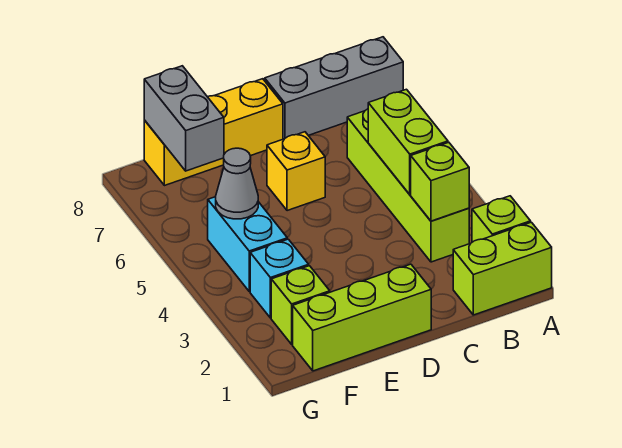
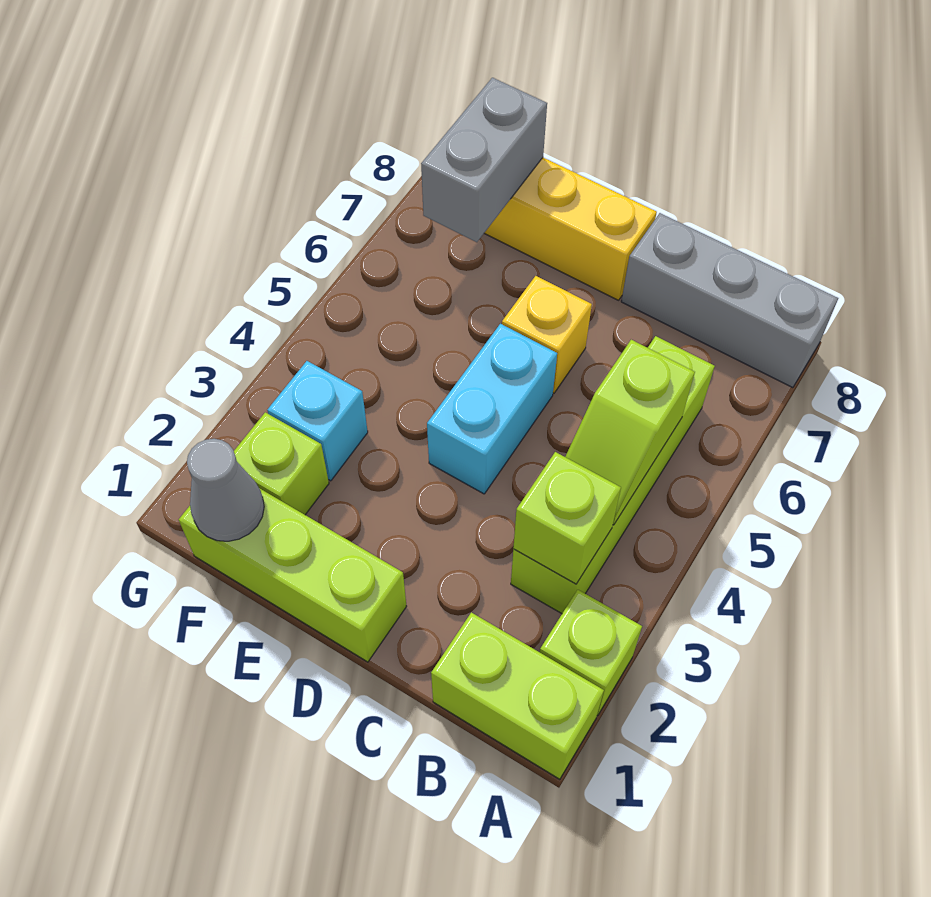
lime 1x2 brick [368,89,448,195] -> lime 1x2 slope [565,340,695,525]
cyan 1x2 brick [208,197,287,291] -> cyan 1x2 brick moved to [427,324,557,494]
grey 1x1 cone [216,148,258,219] -> grey 1x1 cone moved to [187,439,264,541]

